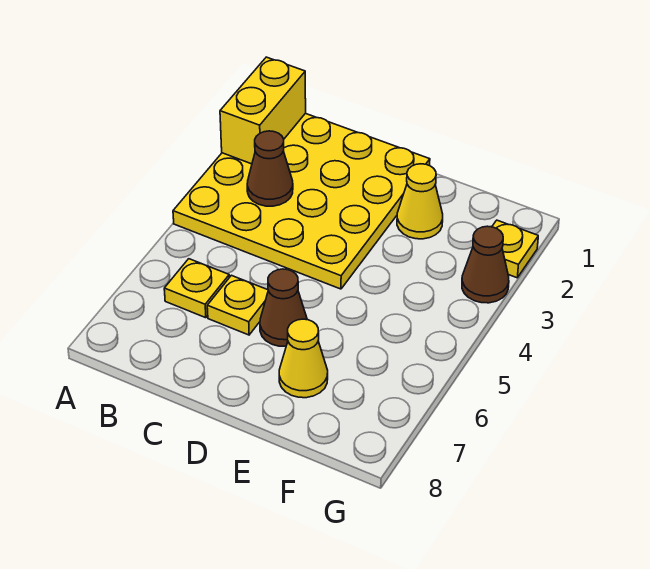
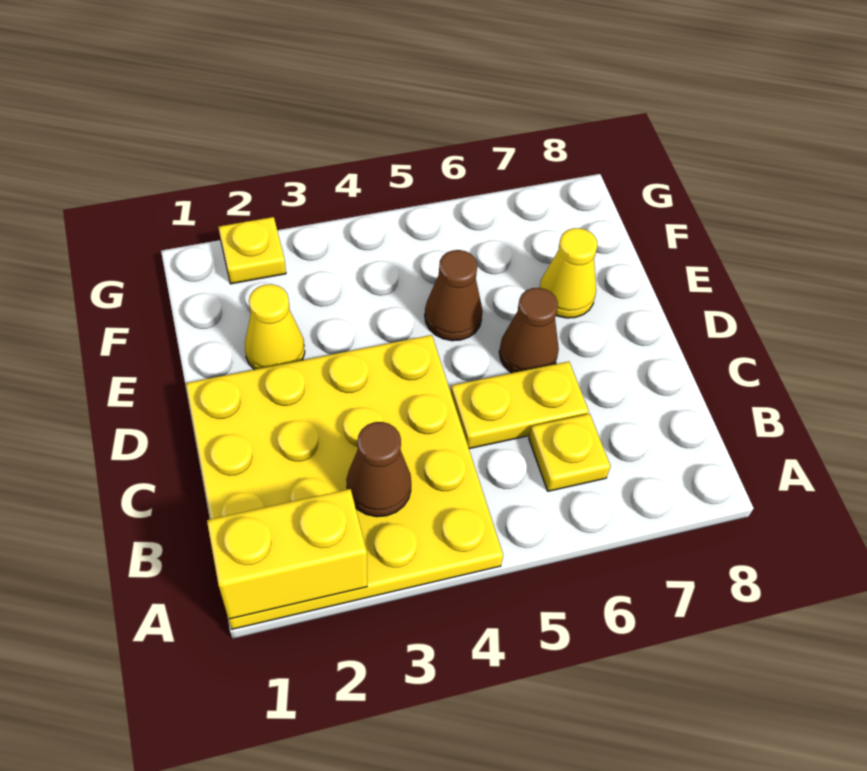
yellow 1x1 plate [207,275,268,335] -> yellow 1x2 plate [451,362,589,449]
brown 1x1 cone [462,226,509,303] -> brown 1x1 cone moved to [425,250,482,341]

